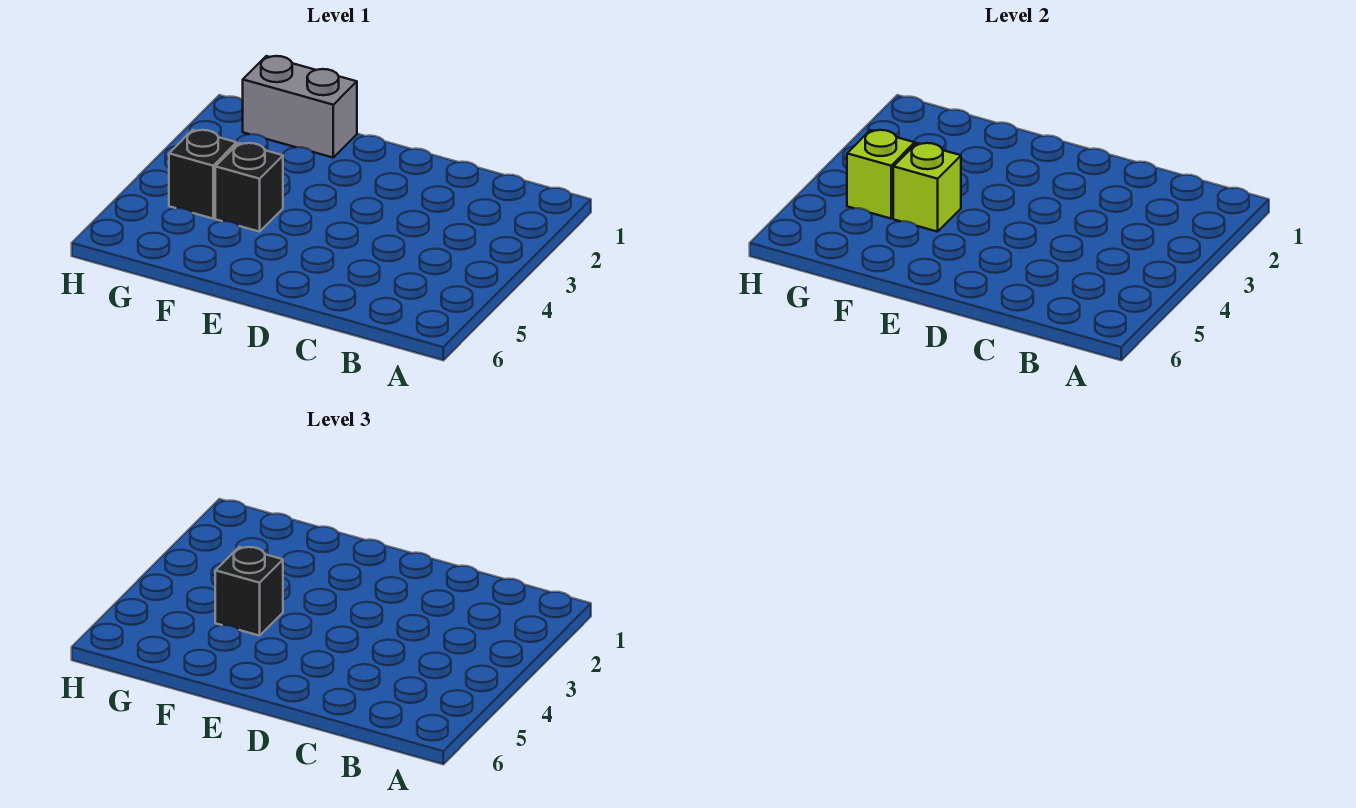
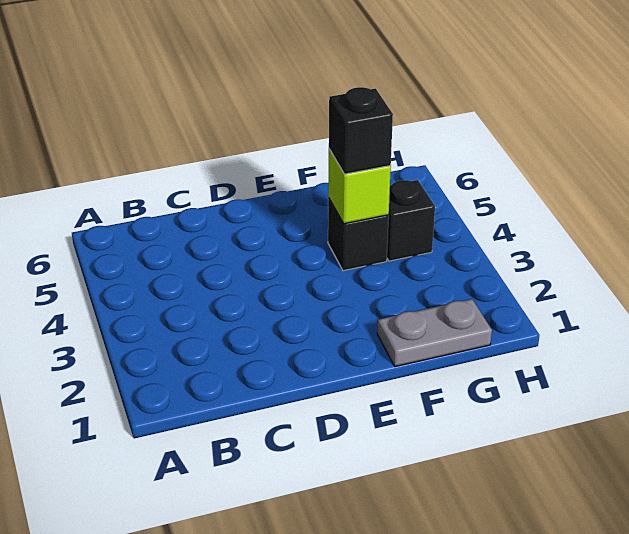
grey 1x2 brick [243,56,357,158] -> grey 1x2 plate [377,299,492,367]
lime 1x1 brick [847,130,915,219] -> none

